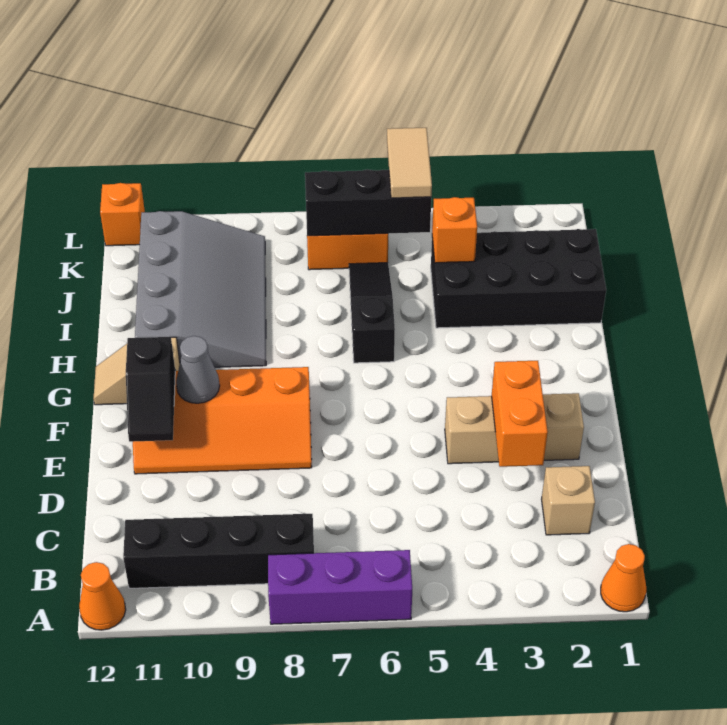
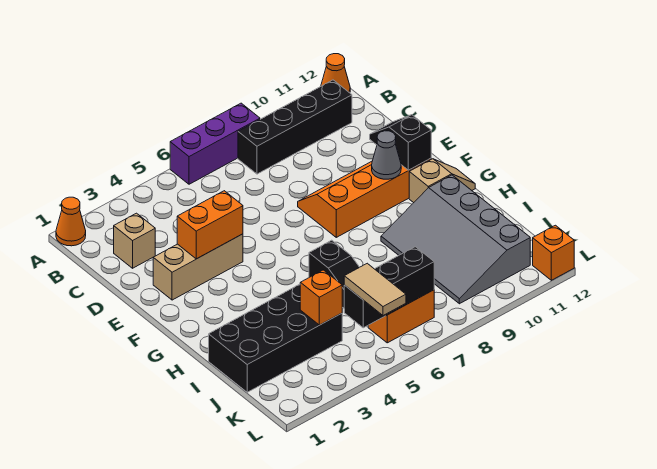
orange 1x2 brick [492,361,548,467] -> orange 1x2 brick turned to [177,191,243,259]

